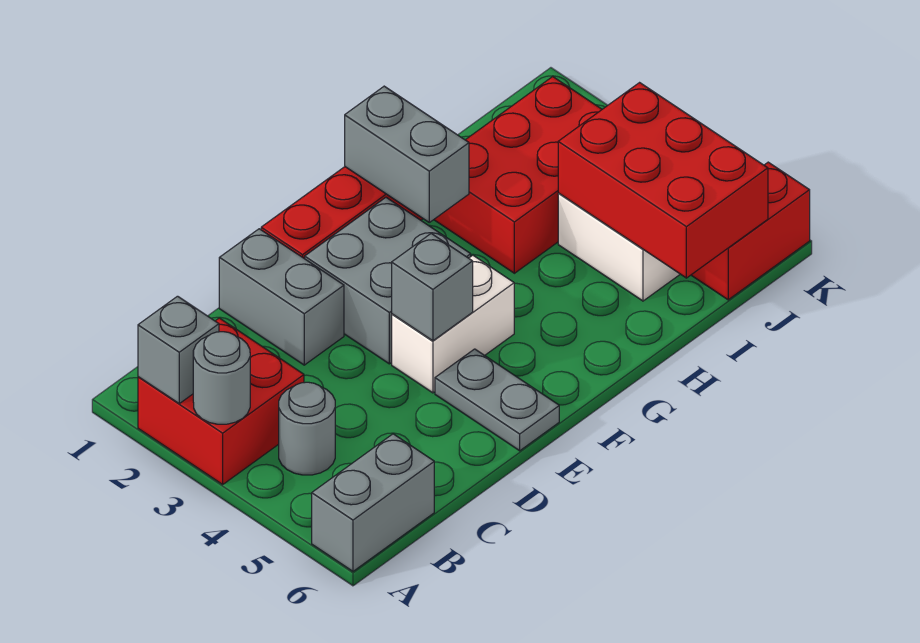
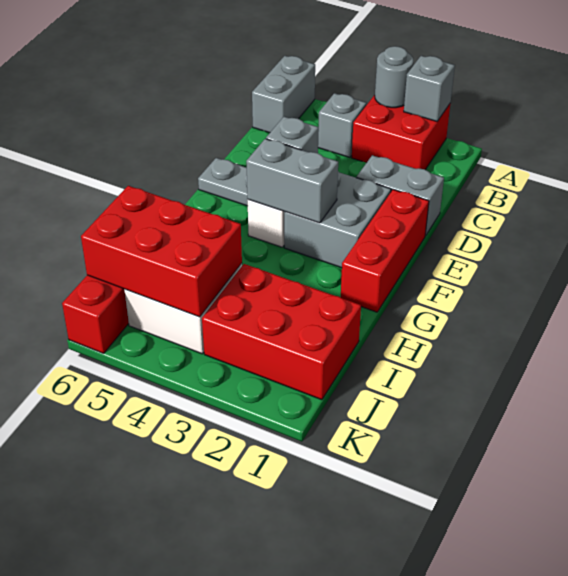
grey 1x1 round brick [279,382,335,475] -> grey 1x1 brick [318,93,367,158]
grey 1x2 brick [345,86,469,222] -> grey 1x2 brick moved to [246,139,338,223]
red 2x3 brick [434,77,602,273] -> red 2x3 brick turned to [202,264,361,400]

